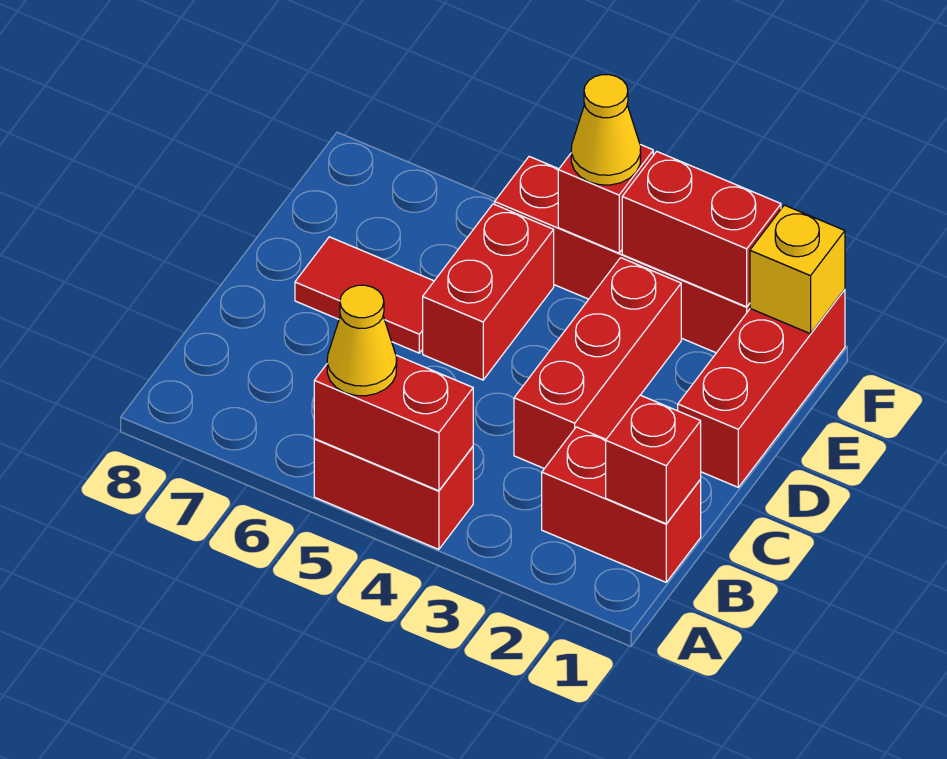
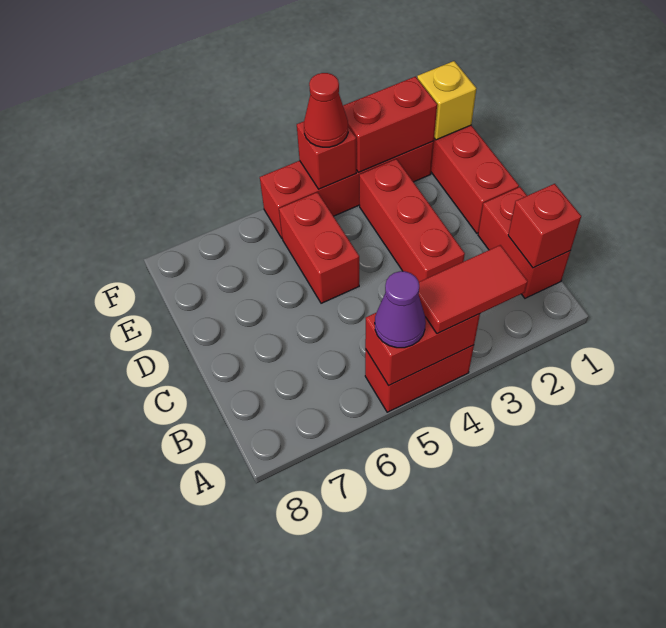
yellow 1x1 cone [327,285,397,396] -> purple 1x1 cone [375,271,426,348]
red 1x2 brick [542,427,701,582] -> red 1x2 brick turned to [478,187,570,298]
red 1x2 tile [295,237,434,353] -> red 1x2 tile moved to [419,245,528,334]
yellow 1x1 cone [571,75,641,185] -> red 1x1 cone [304,73,348,147]

